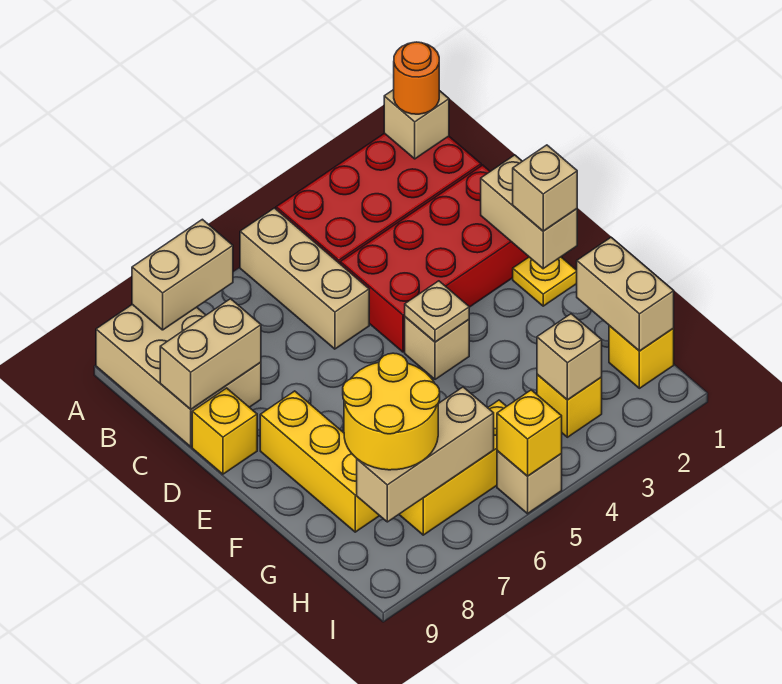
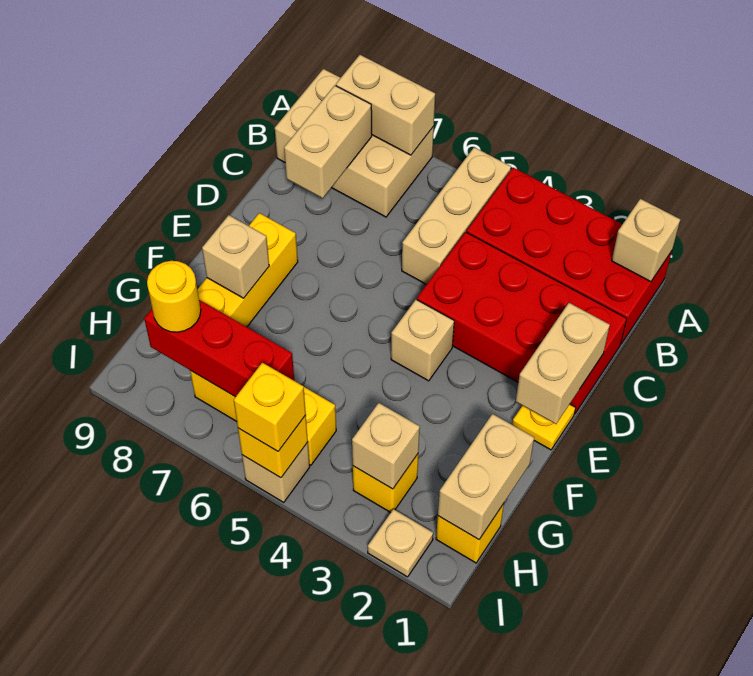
orange 1x1 round brick [394,42,439,114] -> none
tan 2x3 brick [96,305,261,447] -> tan 2x3 brick turned to [275,69,434,217]
tan 1x2 brick [160,299,261,409] -> tan 1x2 brick turned to [284,85,372,198]
yellow 1x1 brick [192,388,257,474] -> yellow 1x1 brick moved to [234,363,306,451]
tan 1x1 brick [513,145,577,231] -> tan 1x1 brick moved to [202,215,269,298]
tan 1x1 plate [405,281,469,342] -> tan 1x1 plate moved to [368,509,433,577]
yellow 2x2 round brick [343,353,440,470] -> yellow 1x1 round brick [147,261,201,332]
tan 1x3 brick [357,387,494,522] -> red 1x3 brick [144,300,294,397]

